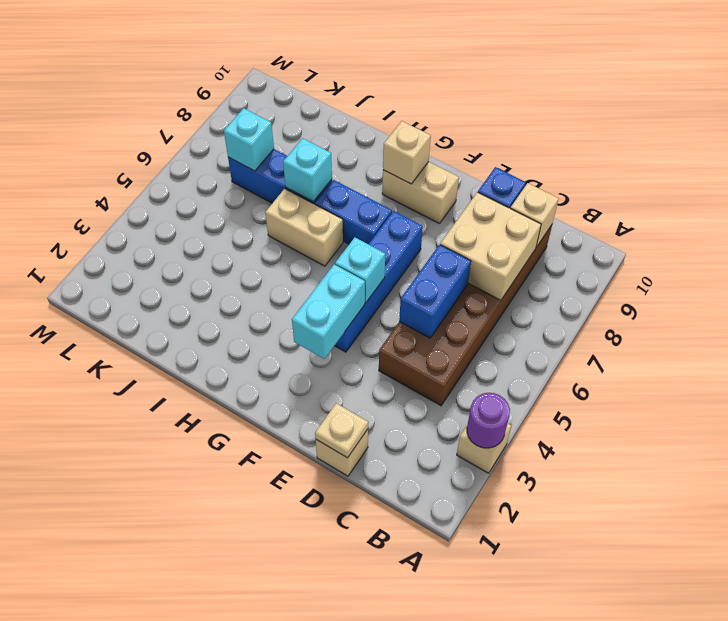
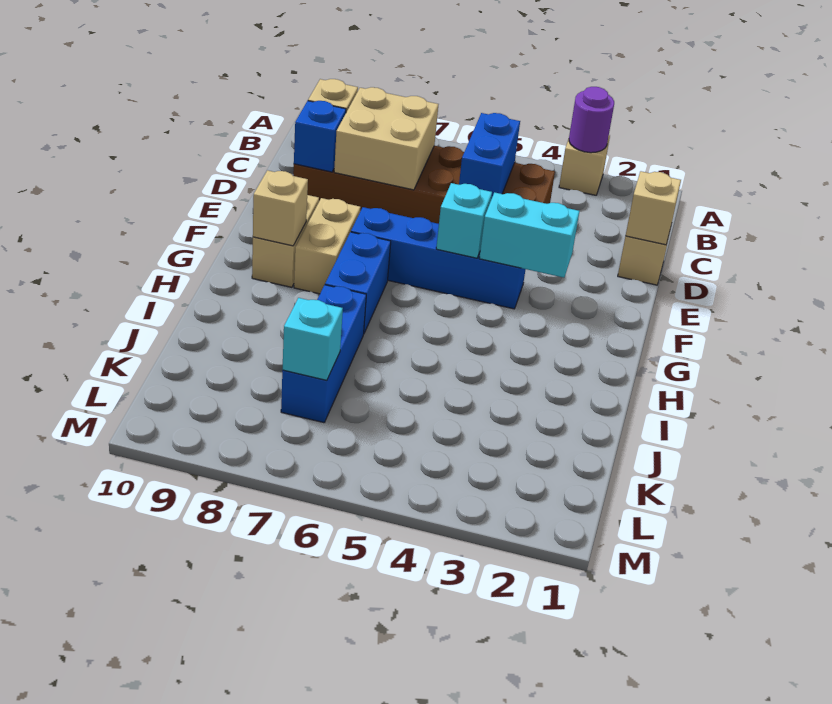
tan 1x1 plate [315,403,368,458] -> tan 1x1 brick [626,171,681,245]
blue 1x2 brick [399,245,471,338] -> blue 1x2 brick turned to [459,113,520,199]
tan 1x2 brick [265,189,343,266] -> tan 1x2 brick moved to [294,198,361,294]
cyan 1x1 brick [283,138,332,202] -> none

